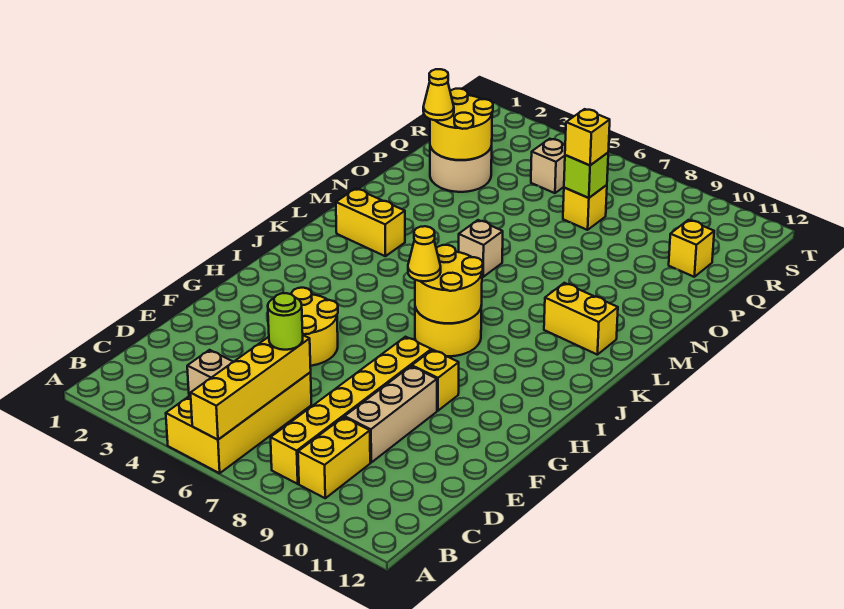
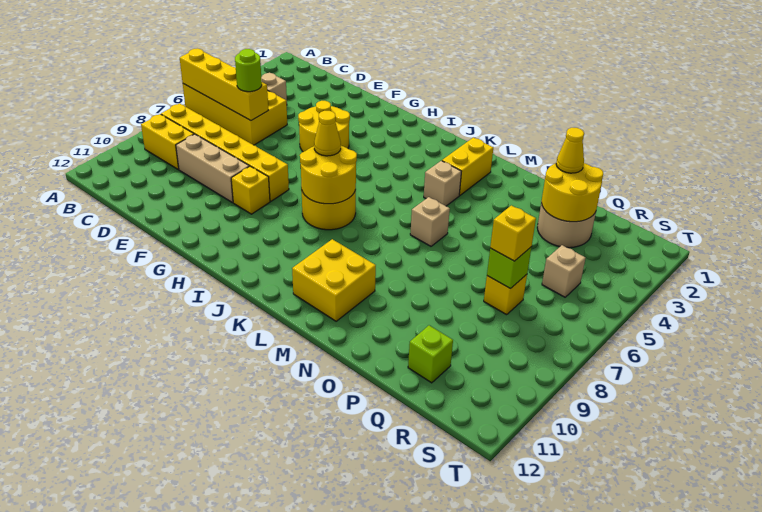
none -> tan 1x1 brick [424,161,461,206]
yellow 1x2 brick [544,283,618,355] -> yellow 2x2 brick [292,239,376,321]
yellow 1x1 brick [669,220,714,277] -> lime 1x1 brick [408,325,453,383]

